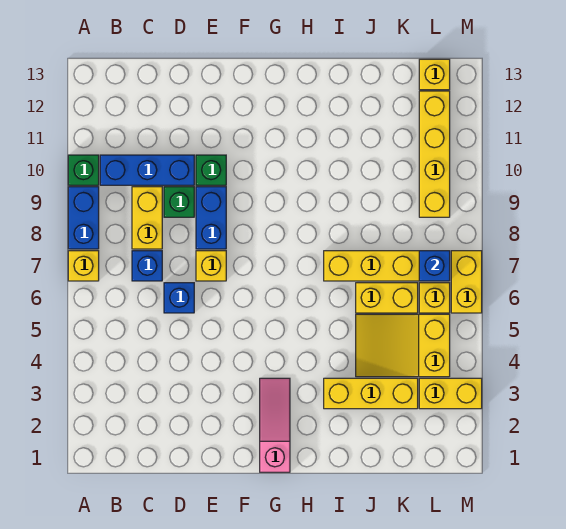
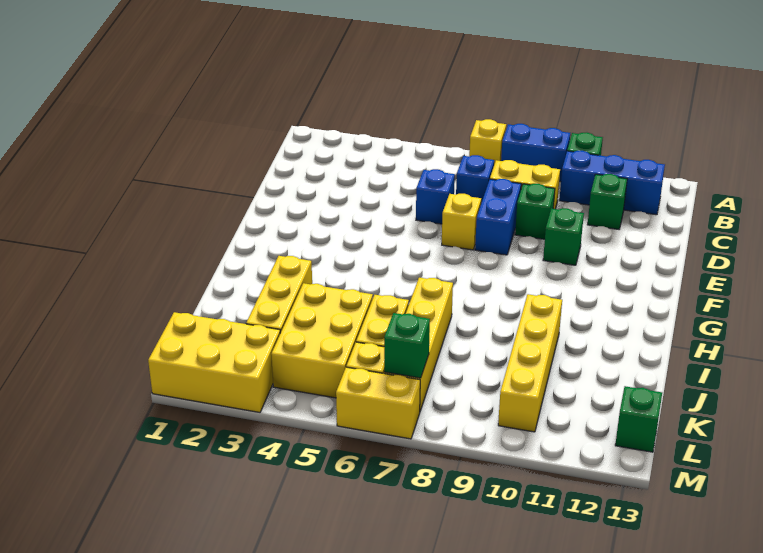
blue 1x3 brick [100,155,194,185] -> blue 1x3 brick turned to [559,151,665,215]
none -> green 1x1 brick [588,174,627,229]
blue 1x2 brick [196,187,226,249] -> blue 1x2 brick turned to [475,179,521,255]
pink 1x3 slope [260,378,290,472] -> none
yellow 2x3 slope [356,314,450,377] -> yellow 2x3 brick [271,283,373,398]
yellow 1x2 brick [419,378,482,409] -> yellow 2x3 brick [148,312,280,412]
blue 1x1 brick [419,251,450,281] -> green 1x1 brick [384,313,430,378]
yellow 1x4 brick [419,91,450,217] -> yellow 1x4 brick turned to [498,294,562,432]
yellow 1x1 brick [419,59,450,90] -> green 1x1 brick [615,386,662,452]

